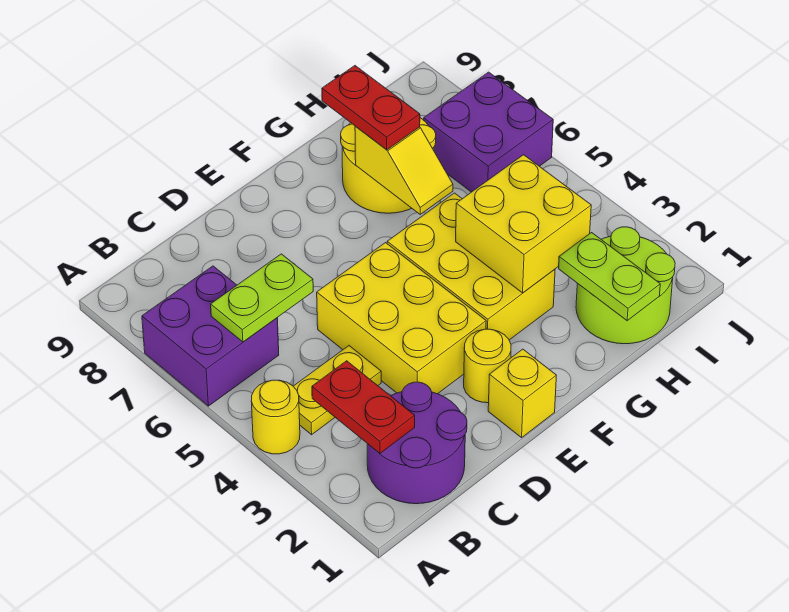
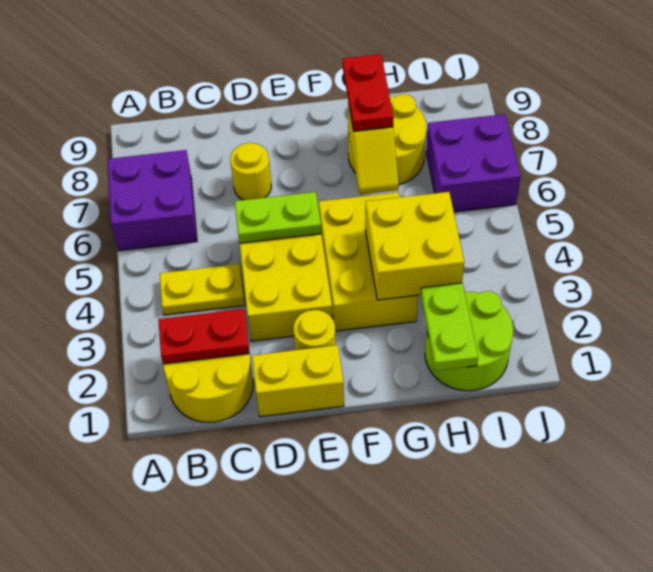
yellow 1x1 round brick [251,380,300,454] -> yellow 1x1 round brick moved to [230,143,271,200]
purple 2x2 round brick [367,382,467,504] -> yellow 2x2 round brick [163,354,253,423]
red 1x2 plate [312,361,415,453] -> red 1x2 plate turned to [158,309,250,364]
lime 1x2 plate [211,254,313,342] -> lime 1x2 plate moved to [235,192,321,243]
yellow 1x1 brick [488,349,556,438] -> yellow 1x2 brick [252,345,344,417]

